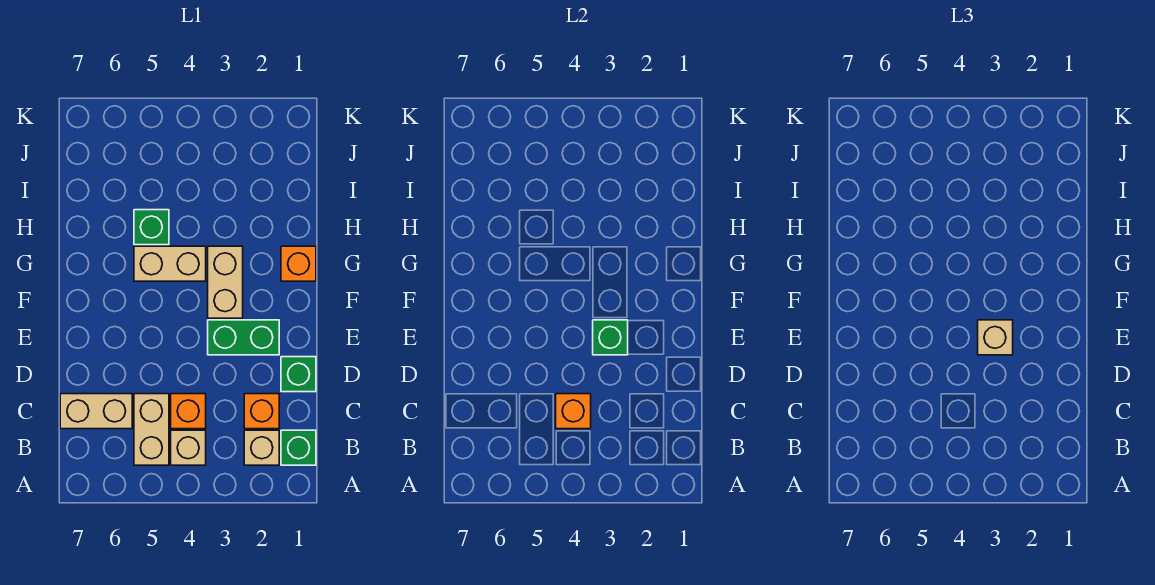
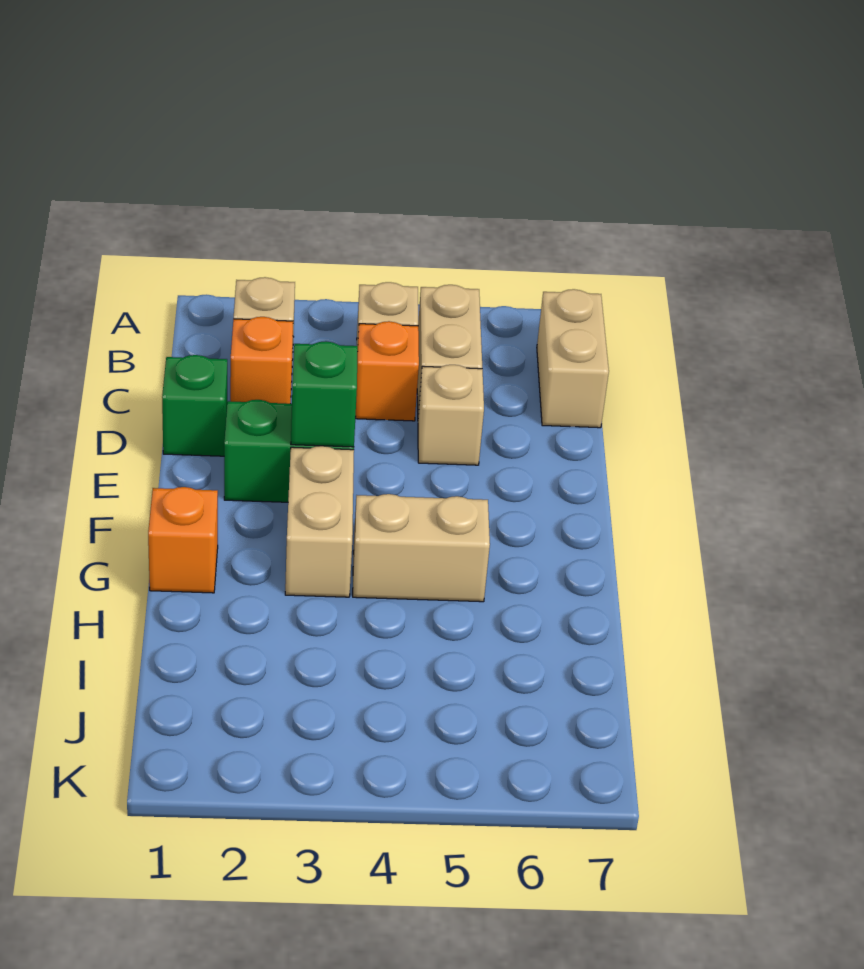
green 1x1 brick [281,430,316,465] -> none
orange 1x1 brick [556,394,591,429] -> none
tan 1x2 brick [60,394,132,429] -> tan 1x2 brick turned to [537,289,609,428]
tan 1x1 brick [978,320,1013,355] -> tan 1x1 brick moved to [418,365,484,465]
green 1x1 brick [134,210,169,245] -> none

